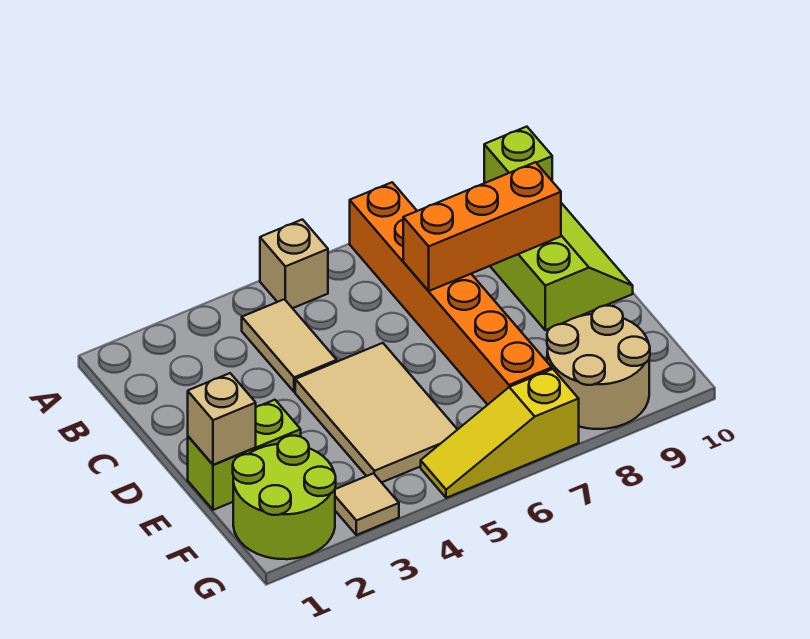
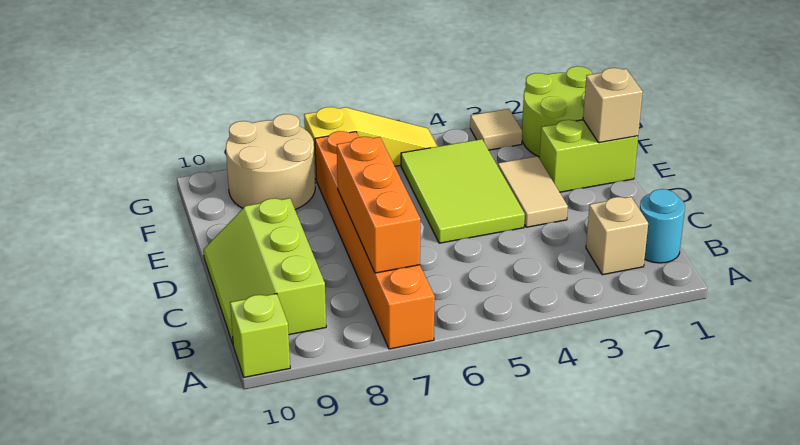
tan 1x1 brick [260,219,328,308] -> tan 1x1 brick moved to [586,197,648,275]
none -> cyan 1x1 round brick [640,189,685,263]
tan 1x2 tile [242,299,337,392] -> tan 1x2 tile moved to [498,156,568,227]
orange 1x3 brick [403,162,561,291] -> orange 1x3 brick turned to [337,137,420,273]
tan 2x3 tile [295,343,458,482] -> lime 2x3 tile [401,139,525,243]

